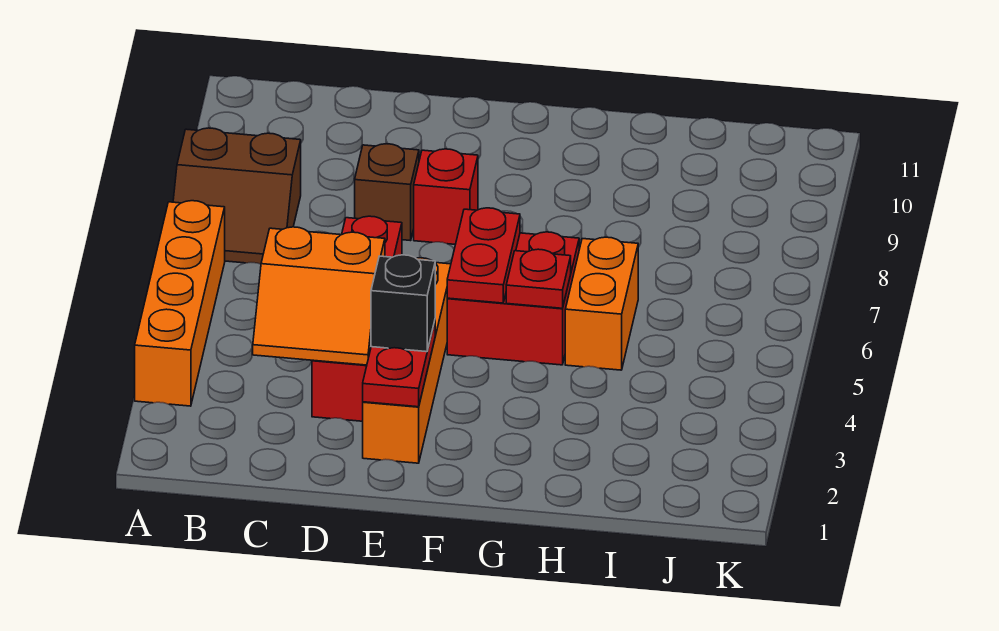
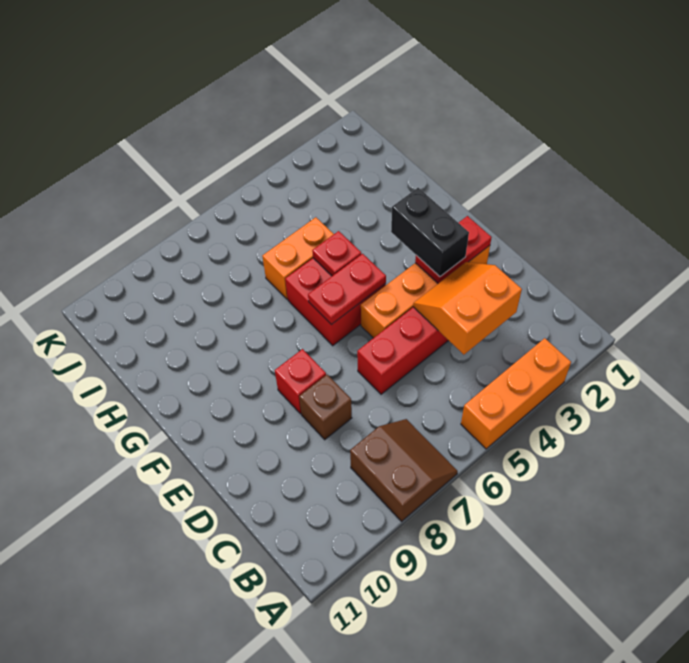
orange 1x4 brick [135,201,225,406] -> orange 1x3 brick [461,338,571,449]
orange 2x2 slope [253,227,385,365] -> orange 2x2 slope turned to [413,262,522,355]
black 1x1 brick [371,255,435,352] -> black 1x2 brick [391,188,469,277]

